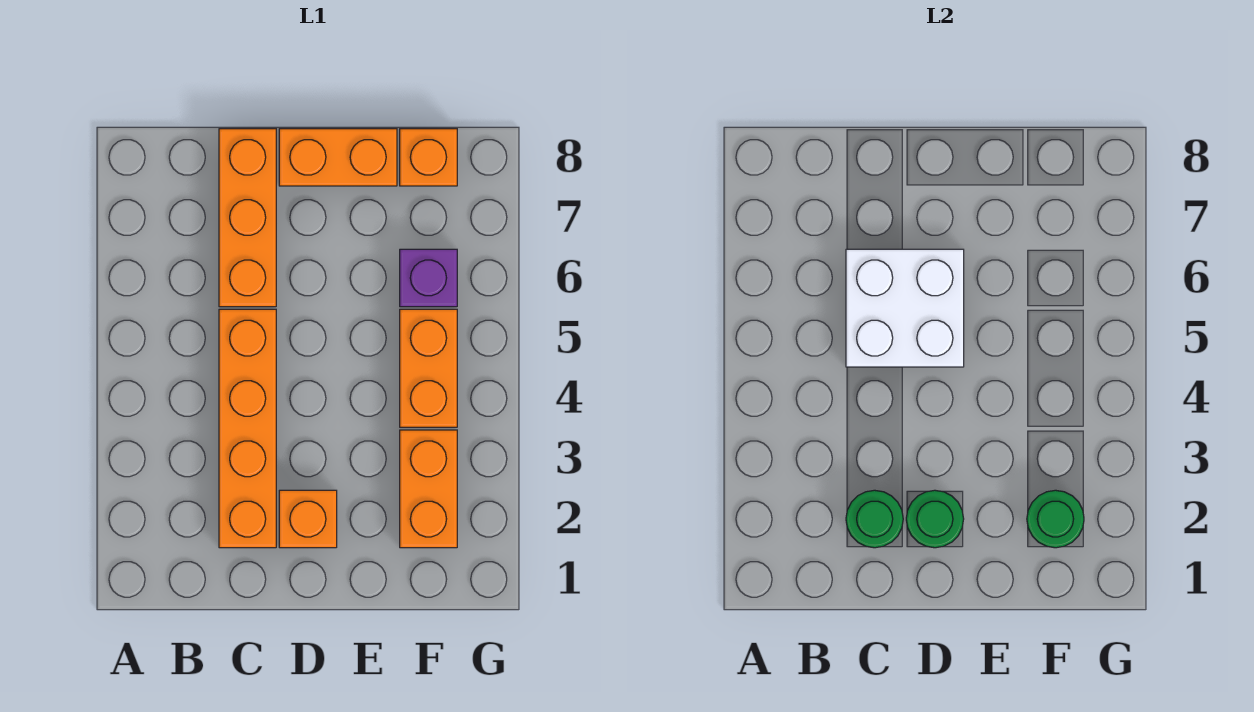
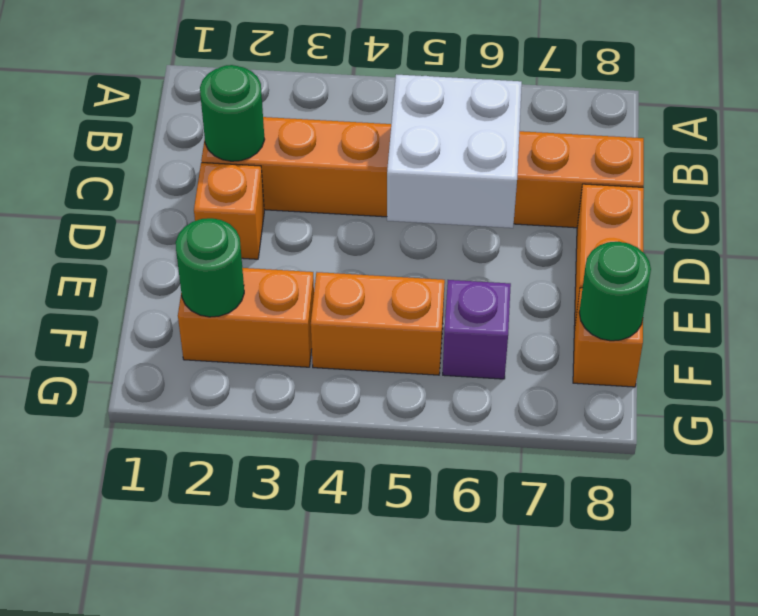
green 1x1 round brick [906,490,964,548] -> green 1x1 round brick moved to [579,242,651,341]

